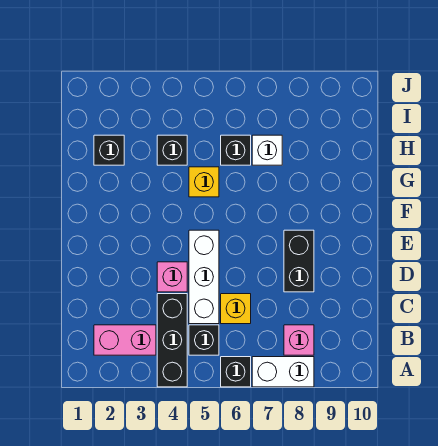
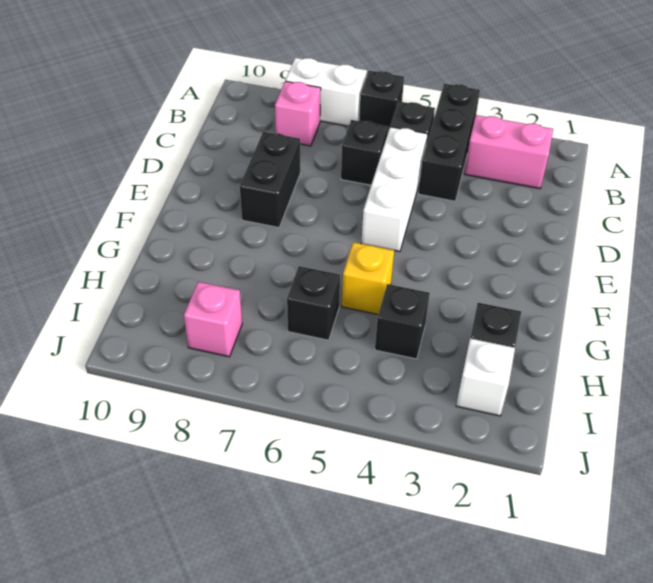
yellow 1x1 brick [221,294,251,324] -> black 1x1 brick [341,120,388,185]
pink 1x1 brick [157,262,187,292] -> pink 1x1 brick moved to [184,282,242,357]
white 1x1 brick [252,135,282,165] -> white 1x1 brick moved to [456,338,515,416]

